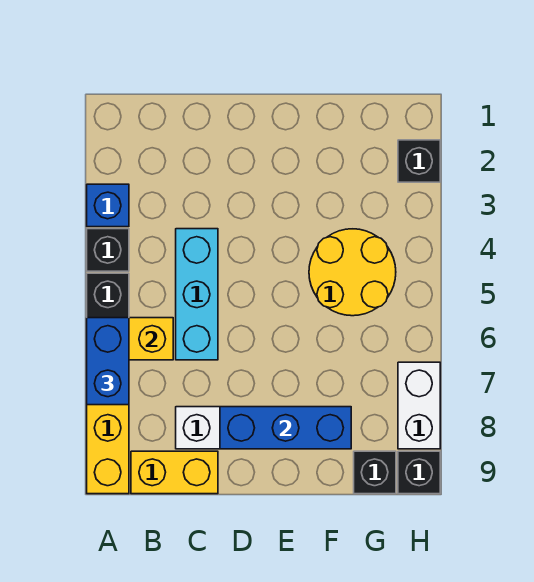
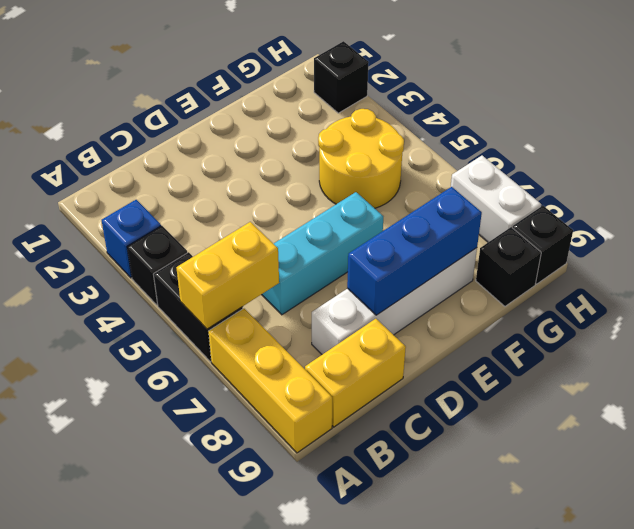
blue 1x2 brick [87,318,129,405] -> none
cyan 1x3 brick [176,229,218,360] -> cyan 1x3 brick turned to [261,192,383,315]

